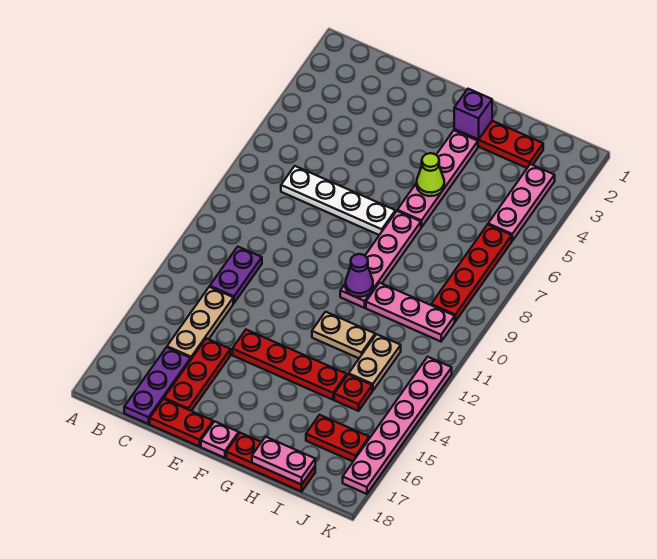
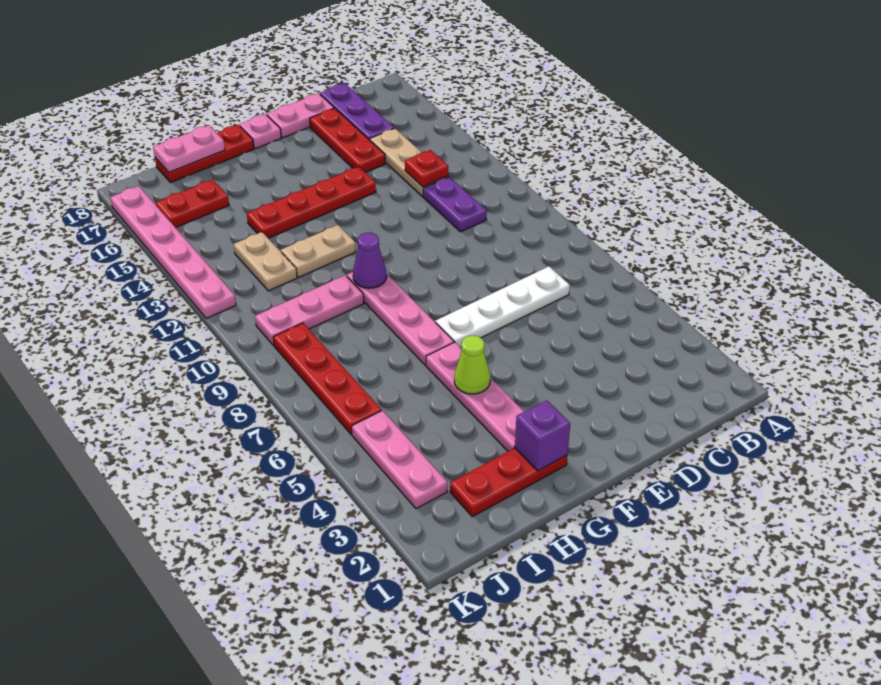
red 1x2 plate [150,399,213,447] -> pink 1x2 plate [267,93,334,138]
red 1x1 plate [334,374,372,411] -> red 1x1 plate moved to [405,150,448,187]

